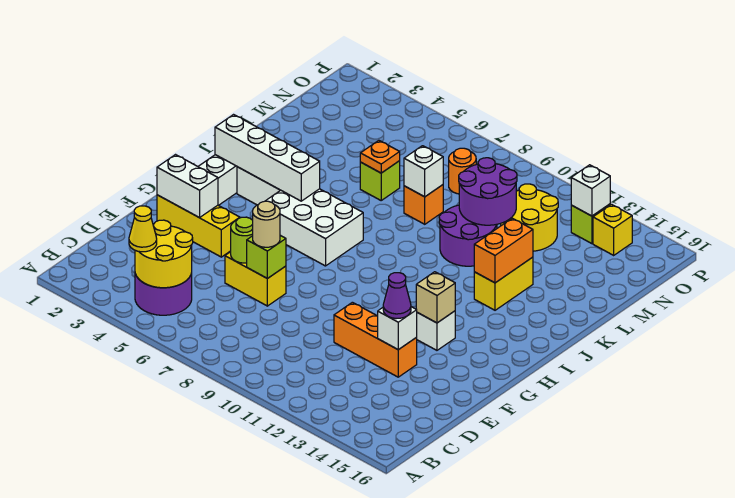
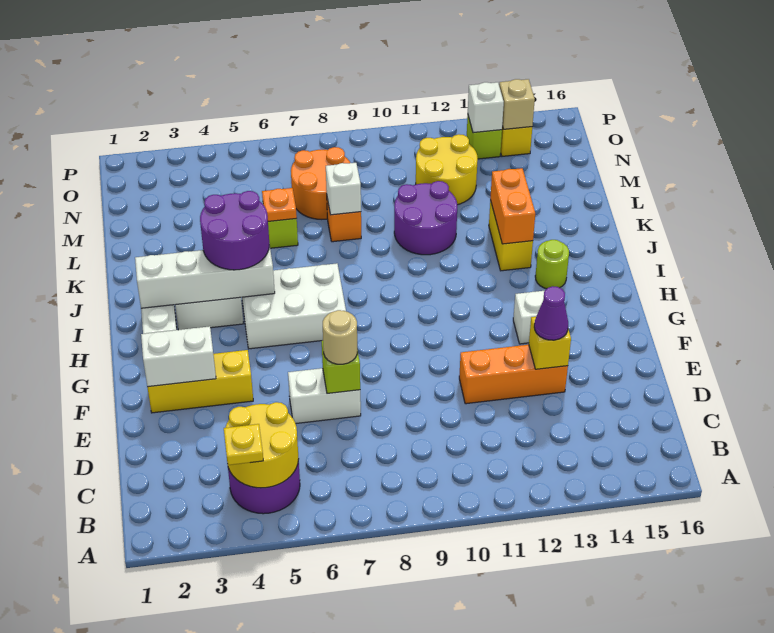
yellow 1x1 cone [129,206,157,252] -> yellow 1x1 plate [224,424,263,465]
yellow 1x2 brick [225,252,286,306] -> white 1x2 brick [288,368,361,423]
lime 1x1 round brick [231,217,253,263] -> lime 1x1 round brick moved to [535,240,569,289]
white 1x1 brick [378,307,417,350] -> yellow 1x1 brick [529,317,571,369]
tan 1x1 brick [416,272,455,323] -> tan 1x1 brick moved to [499,79,535,129]
purple 2x2 round brick [459,158,517,225] -> purple 2x2 round brick moved to [200,191,269,270]
orange 1x1 round brick [449,148,476,194] -> orange 2x2 round brick [291,147,350,219]

